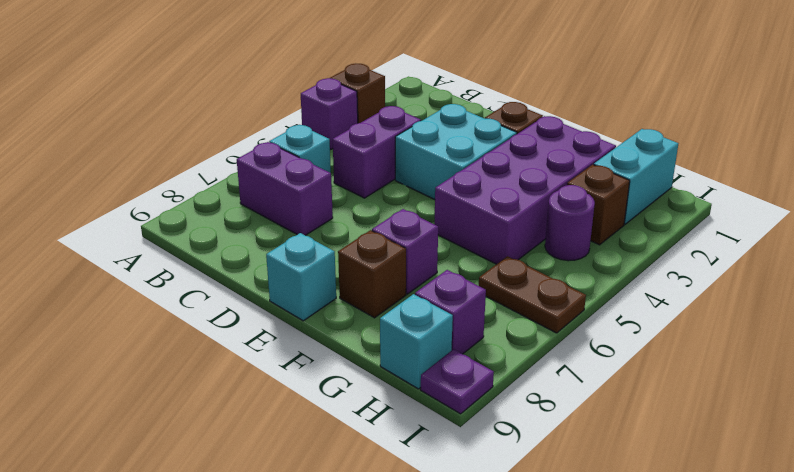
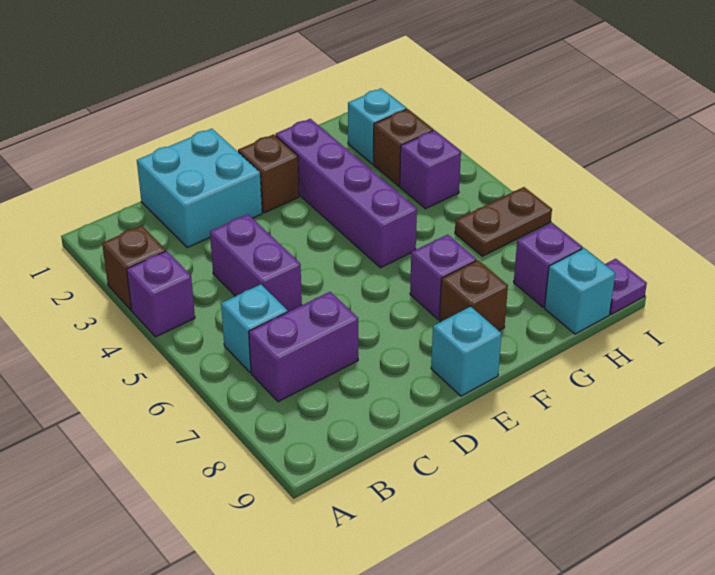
cyan 2x2 brick [395,104,517,200] -> cyan 2x2 brick moved to [137,129,262,248]
purple 2x4 brick [434,116,616,264] -> purple 1x4 brick [276,119,417,268]
cyan 1x2 brick [594,129,678,224] -> cyan 1x1 brick [348,88,406,164]
purple 1x1 round brick [545,185,595,261] -> purple 1x1 brick [400,130,461,209]

